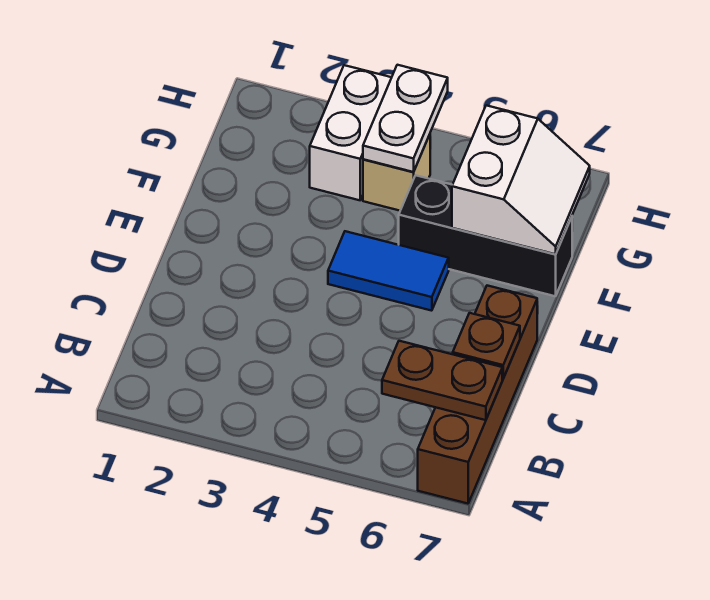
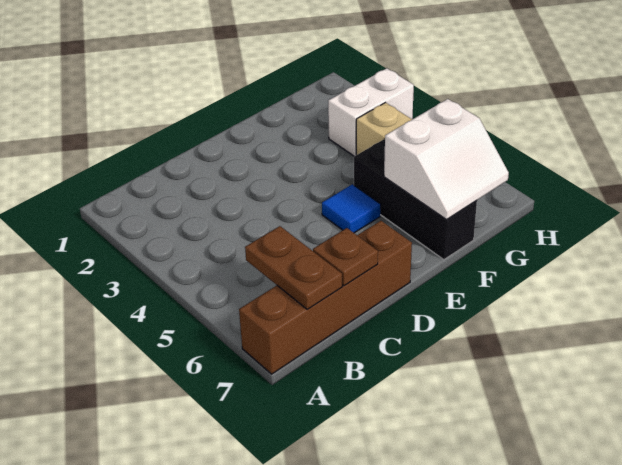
blue 1x2 tile [328,231,449,311] -> blue 1x1 tile [322,184,381,233]
white 1x2 plate [363,65,448,172] -> none

